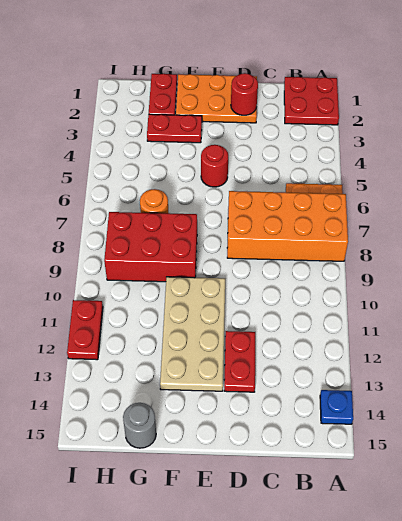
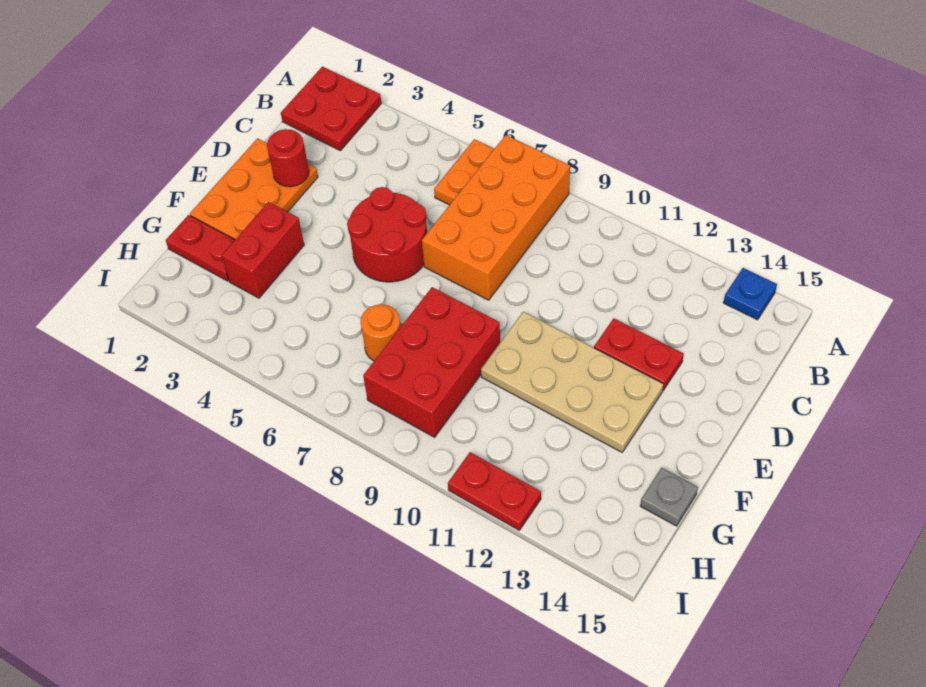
red 1x1 round brick [201,145,228,187] -> red 2x2 round brick [347,187,427,282]
red 1x2 plate [147,114,202,143] -> red 1x2 brick [222,202,304,298]
grey 1x1 round brick [123,403,156,448] -> grey 1x1 plate [640,468,698,526]

